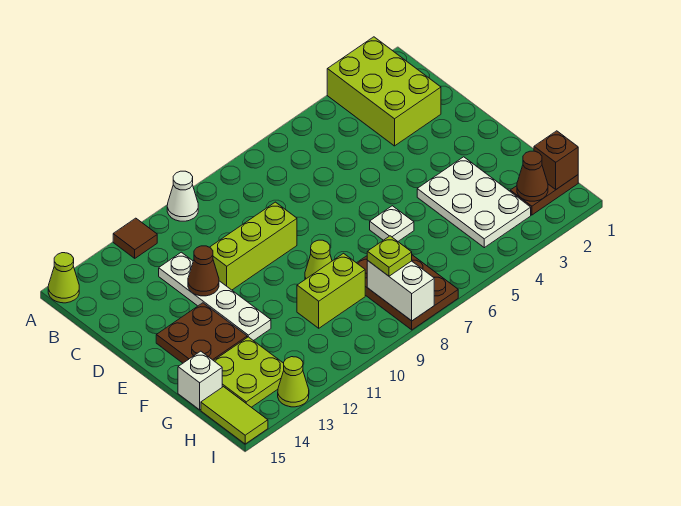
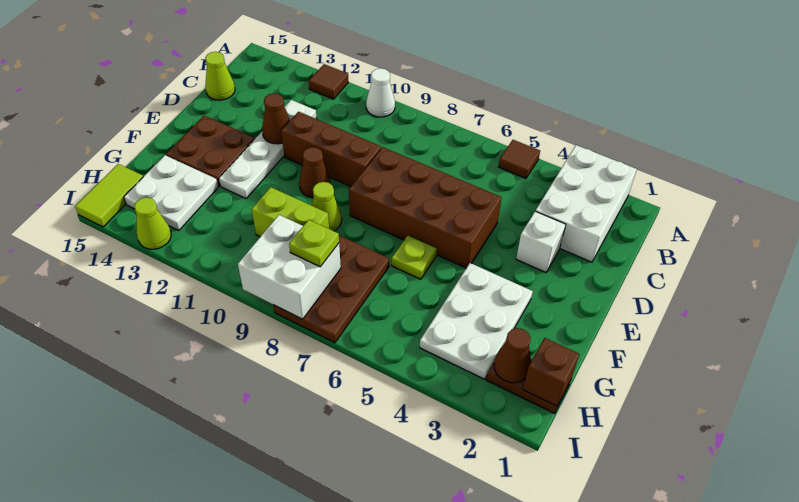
lime 2x3 brick [327,37,441,146] -> white 2x3 brick [536,145,637,262]
none -> brown 1x1 tile [498,140,540,178]
lime 1x1 cone [48,253,79,303] -> lime 1x1 cone moved to [205,52,235,100]
none -> brown 2x4 brick [349,147,502,268]
lime 1x3 brick [210,202,297,290] -> brown 1x3 brick [281,112,381,187]
none -> brown 1x1 cone [299,147,331,198]
white 1x1 plate [370,206,414,241] -> lime 1x1 plate [392,235,437,279]
lime 2x2 plate [214,337,284,407] -> white 2x2 plate [124,155,218,230]
white 1x1 brick [178,351,222,410] -> white 1x1 brick moved to [516,211,566,272]
white 1x2 brick [367,261,434,321] -> white 2x2 brick [238,215,341,319]

